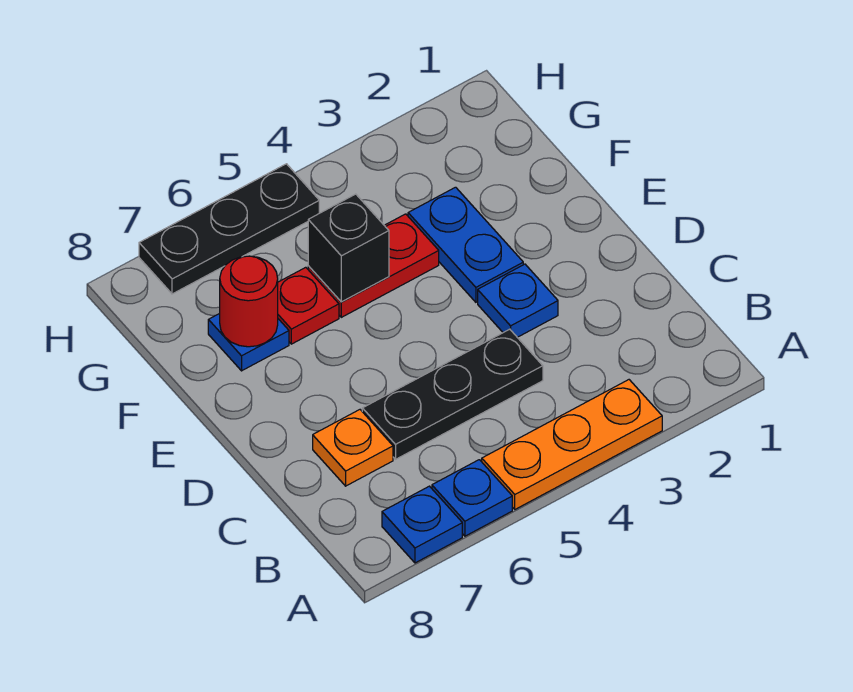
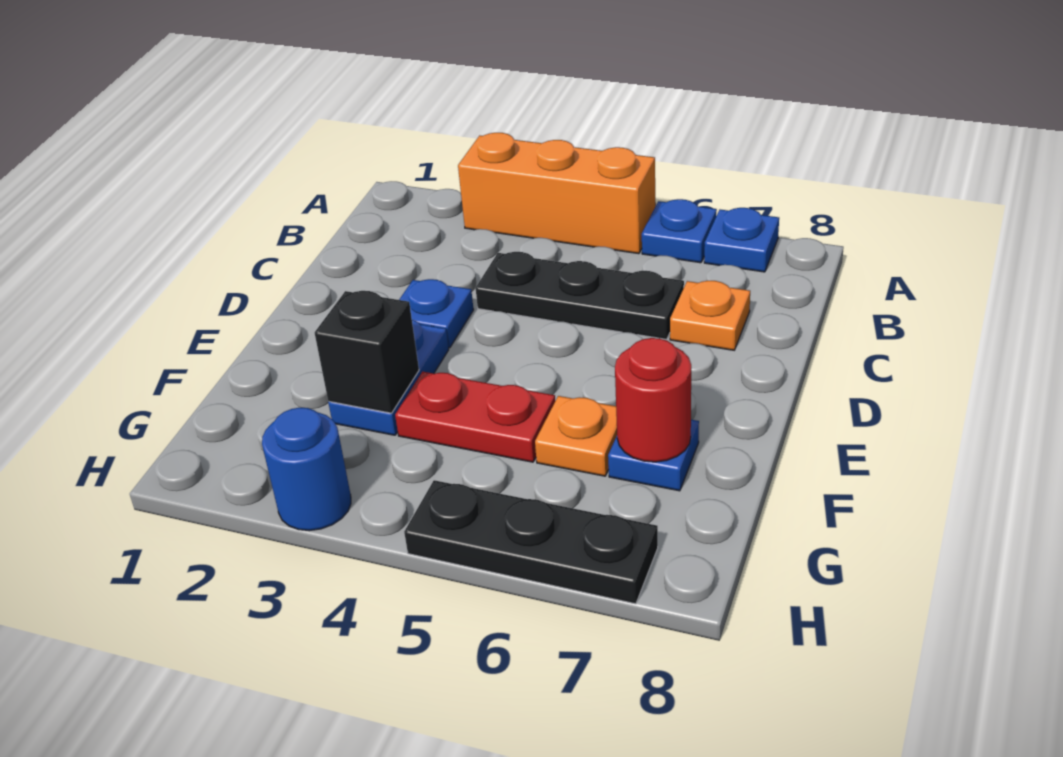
orange 1x3 plate [482,380,662,509] -> orange 1x3 brick [458,133,655,254]
black 1x1 brick [308,194,389,302] -> black 1x1 brick moved to [315,291,419,413]
red 1x1 plate [278,267,339,344] -> orange 1x1 plate [535,396,617,476]
none -> blue 1x1 round brick [262,408,351,531]

